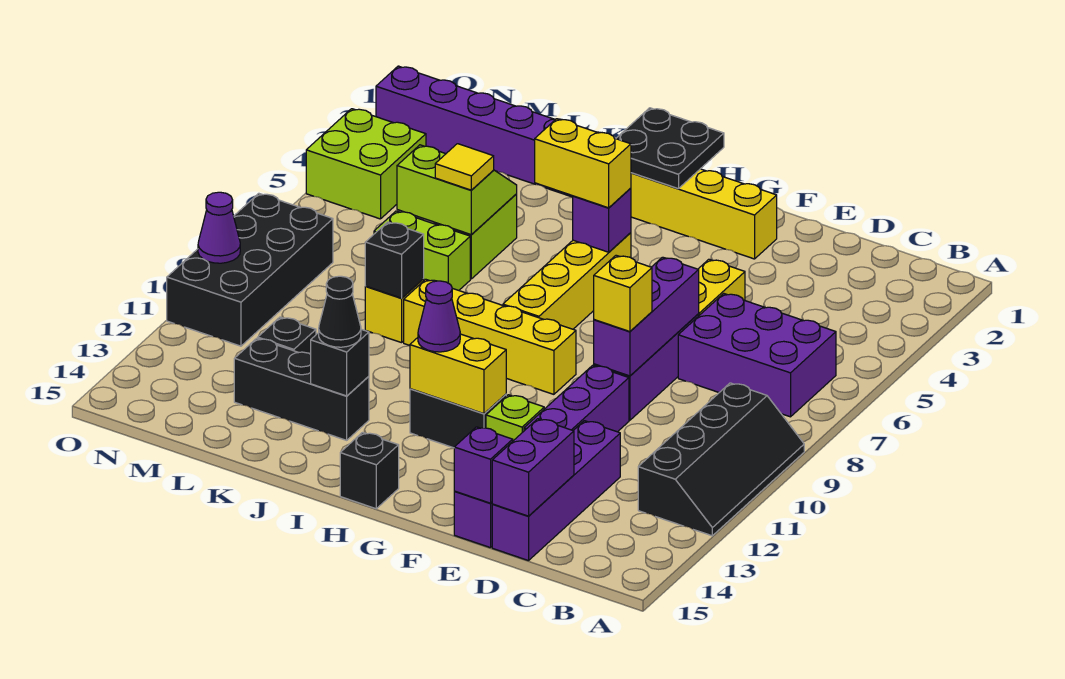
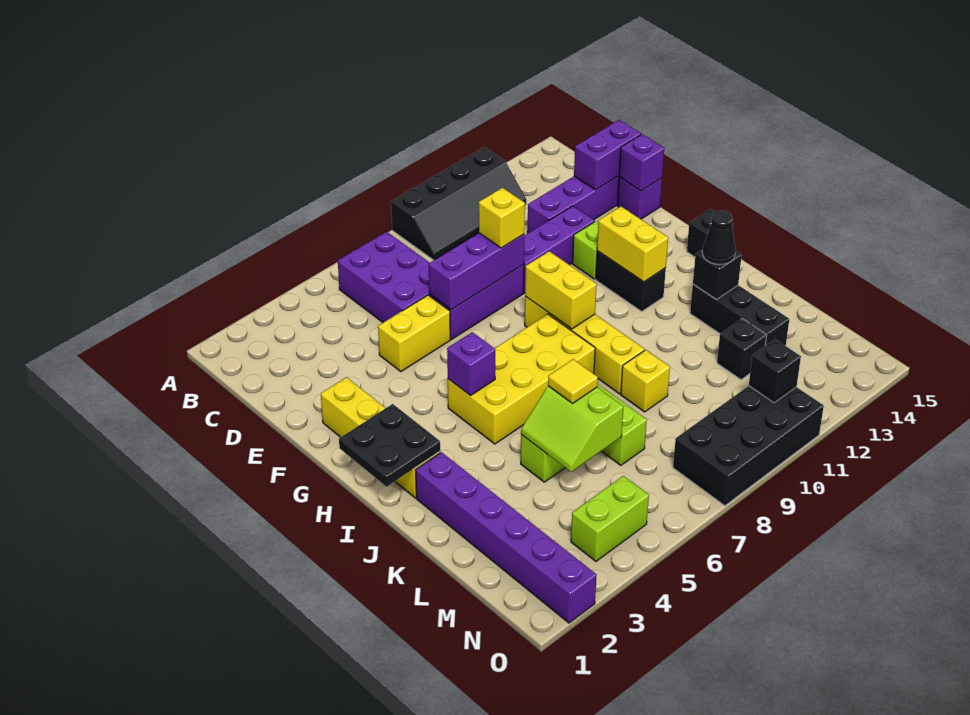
black 2x4 slope [638,383,804,536] -> black 2x4 slope turned to [391,147,526,260]
yellow 1x4 brick [503,233,631,329] -> yellow 2x4 brick [448,314,595,444]
yellow 1x2 brick [535,119,631,208] -> yellow 1x2 brick moved to [525,251,597,329]
purple 1x1 cone [418,281,460,352] -> none
black 1x1 brick [365,222,424,298] -> black 1x1 brick moved to [749,339,801,403]
lime 2x2 brick [306,109,426,219] -> lime 1x2 brick [571,476,649,561]
purple 1x1 cone [198,192,240,263] -> none

